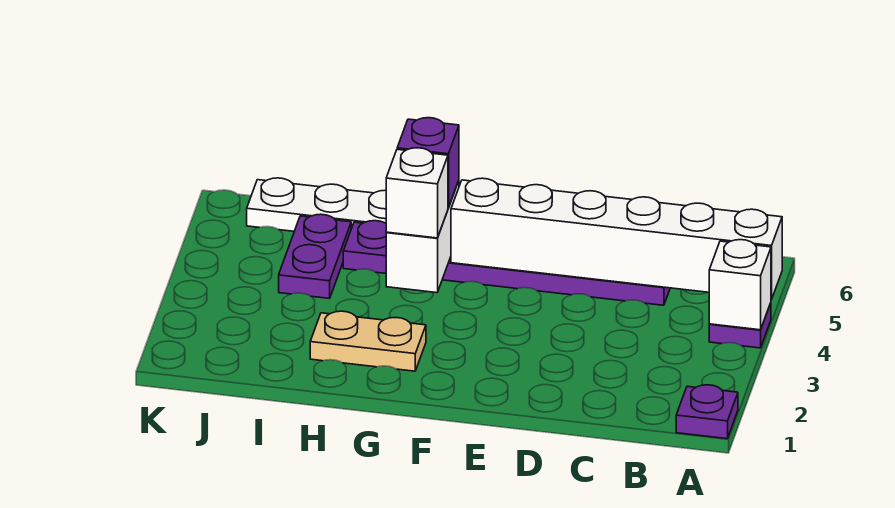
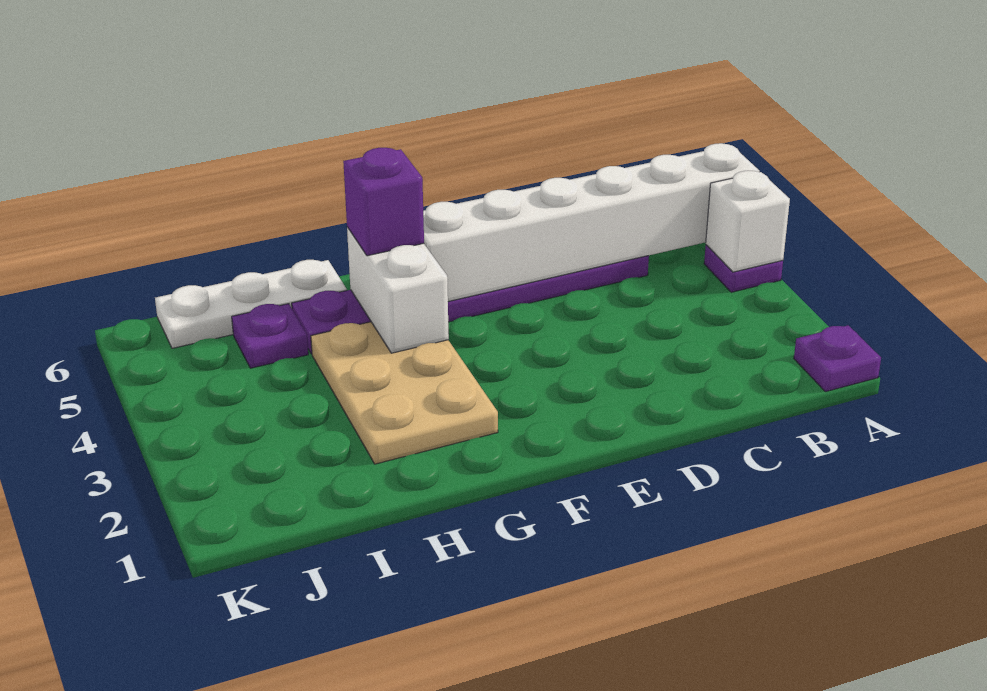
tan 1x2 plate [310,311,426,371] -> tan 2x3 plate [311,322,498,464]
white 1x1 brick [386,148,448,238] -> none
purple 1x2 plate [279,214,351,298] -> purple 1x1 plate [232,304,308,368]

